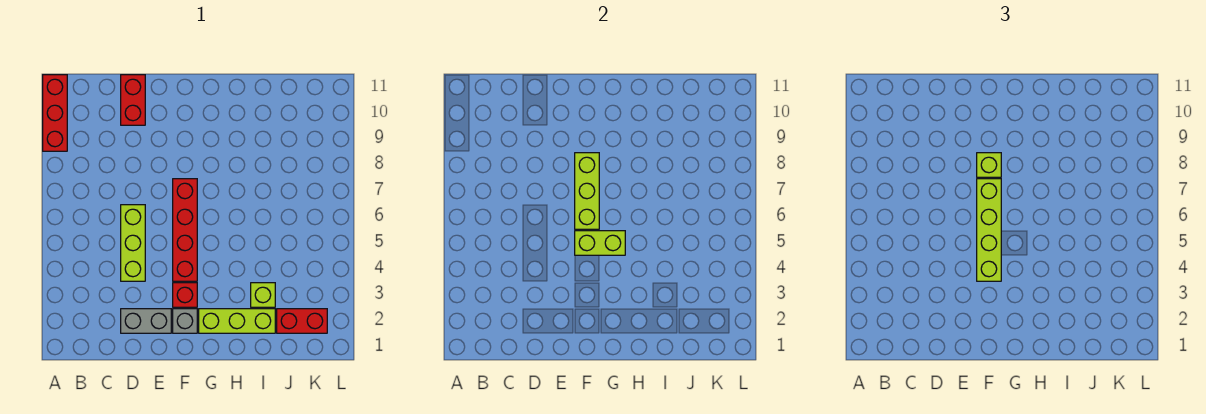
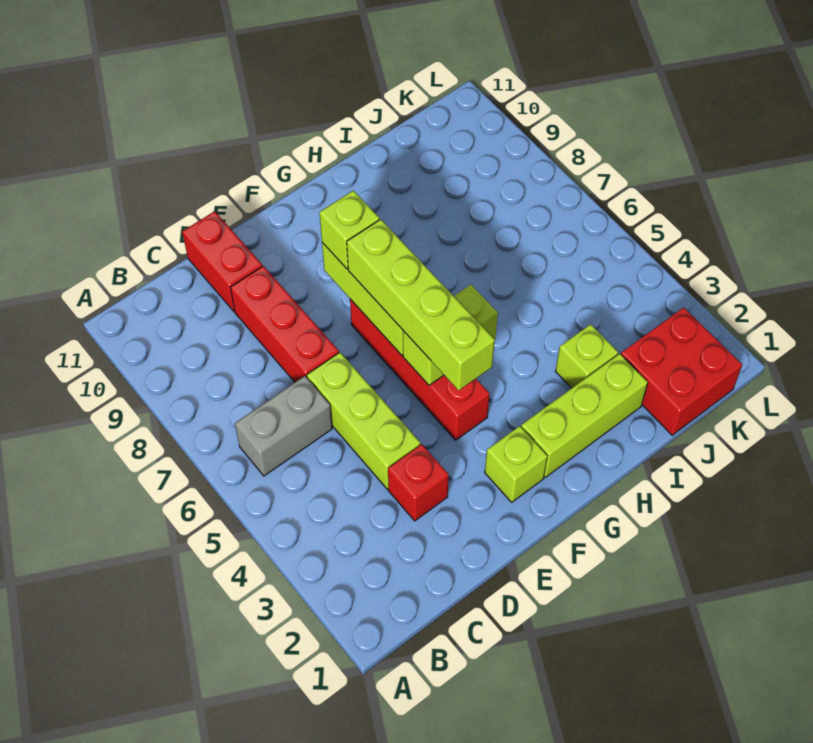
red 1x3 brick [43,75,67,151] -> red 1x3 brick moved to [230,266,339,382]
grey 1x2 brick [121,309,171,333] -> grey 1x2 brick moved to [235,376,332,476]
grey 1x1 brick [173,309,197,333] -> lime 1x1 brick [485,426,548,502]
red 1x1 brick [173,283,197,307] -> red 1x1 brick moved to [388,444,449,521]
red 1x2 brick [277,309,327,333] -> red 2x2 brick [621,307,742,435]

